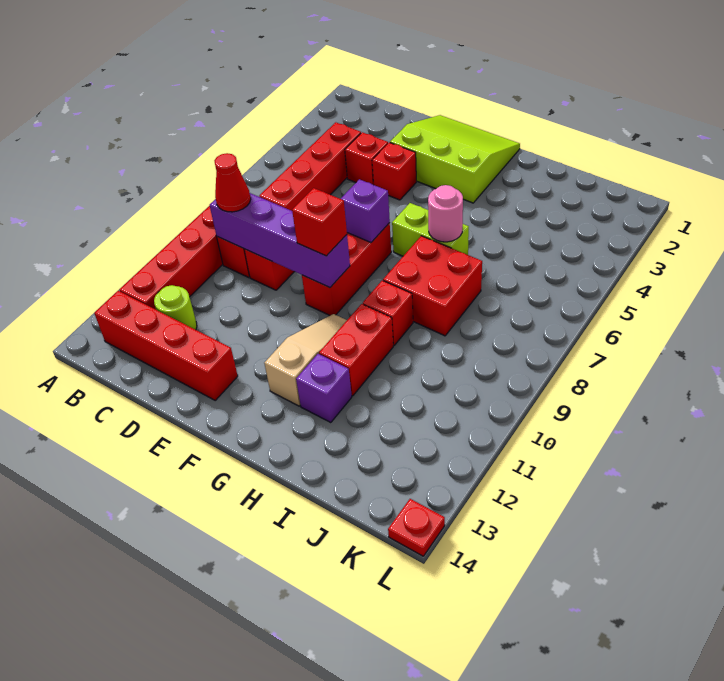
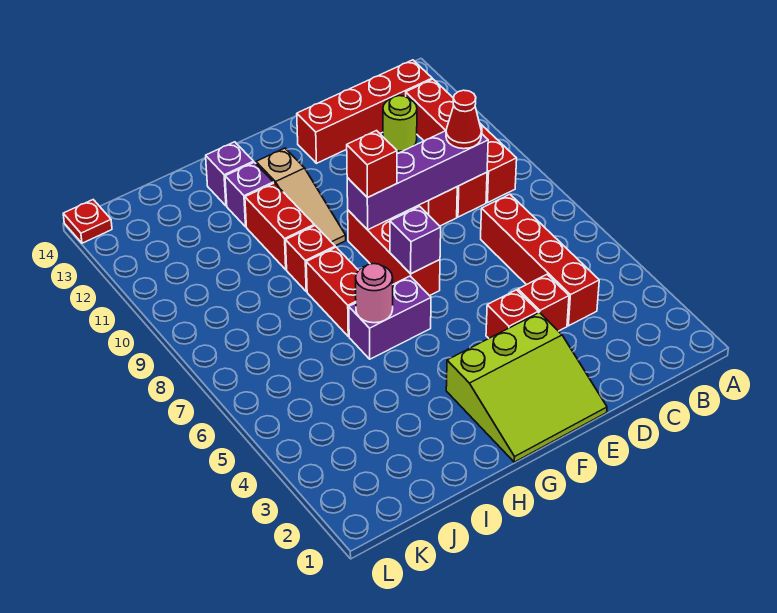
lime 1x2 brick [392,203,469,256] -> purple 1x2 brick [349,276,431,359]
red 2x2 brick [383,236,482,336] -> red 1x2 brick [306,247,359,336]
none -> purple 1x1 brick [206,142,254,206]

